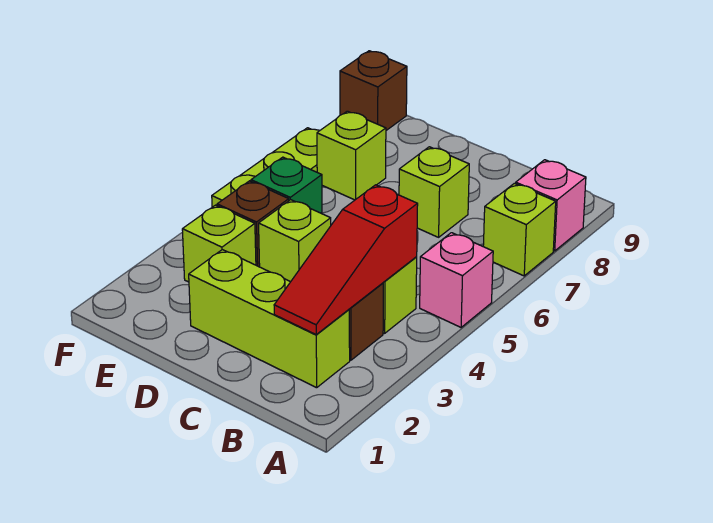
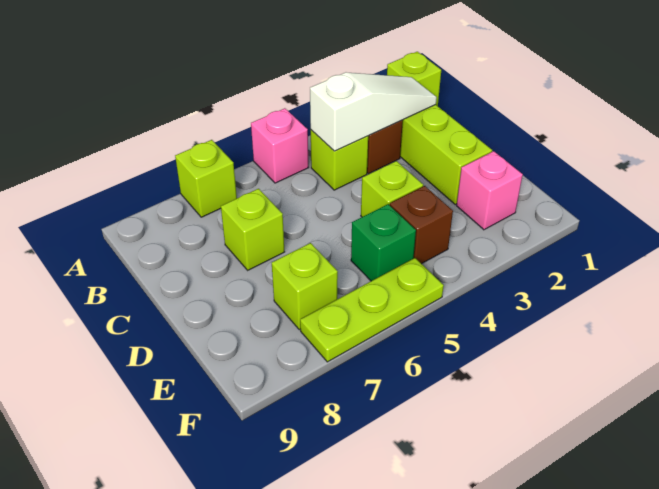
pink 1x1 brick [516,160,586,251] -> pink 1x1 brick moved to [457,151,523,230]
red 1x3 slope [274,185,418,334] -> white 1x3 slope [310,72,437,151]
lime 1x1 brick [182,205,256,282] -> lime 1x1 brick moved to [387,52,441,106]
brown 1x1 brick [340,51,407,130] -> none

